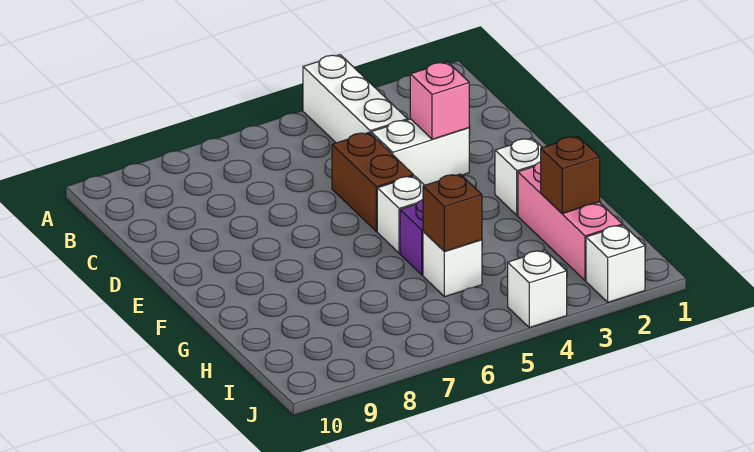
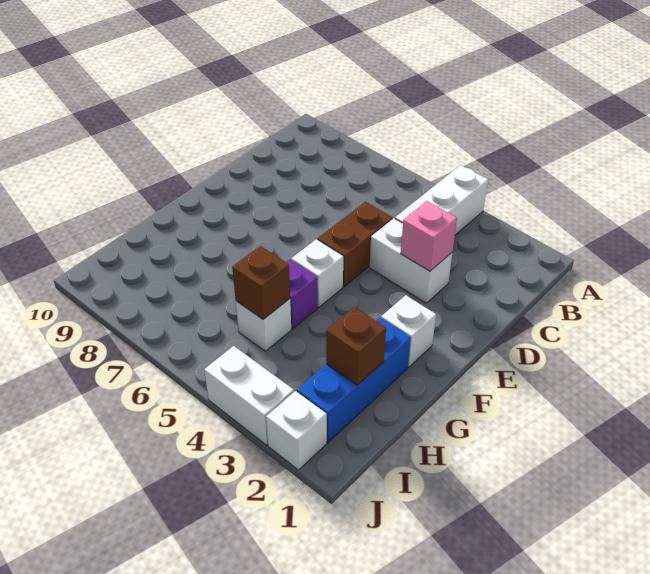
pink 1x3 brick [518,162,622,281] -> blue 1x3 brick [297,318,410,442]
white 1x1 brick [508,250,567,328] -> white 1x2 brick [204,346,294,445]

